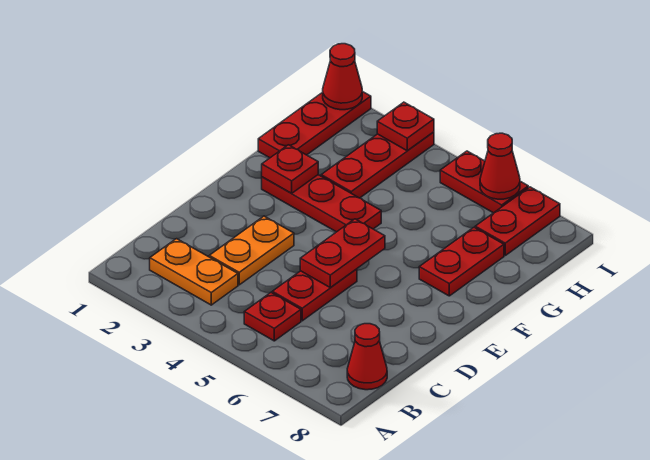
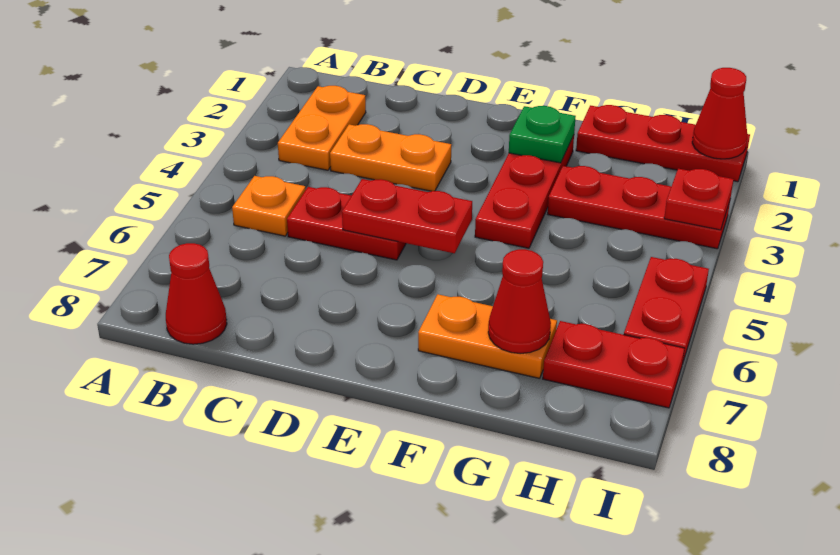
red 1x1 plate [244,293,301,341] -> orange 1x1 plate [232,176,306,236]
red 1x1 plate [262,145,318,193] -> green 1x1 plate [509,106,576,163]
red 1x2 plate [419,227,504,296] -> orange 1x2 plate [418,294,557,378]
red 1x1 cone [480,133,520,199] -> red 1x1 cone moved to [488,249,551,354]

